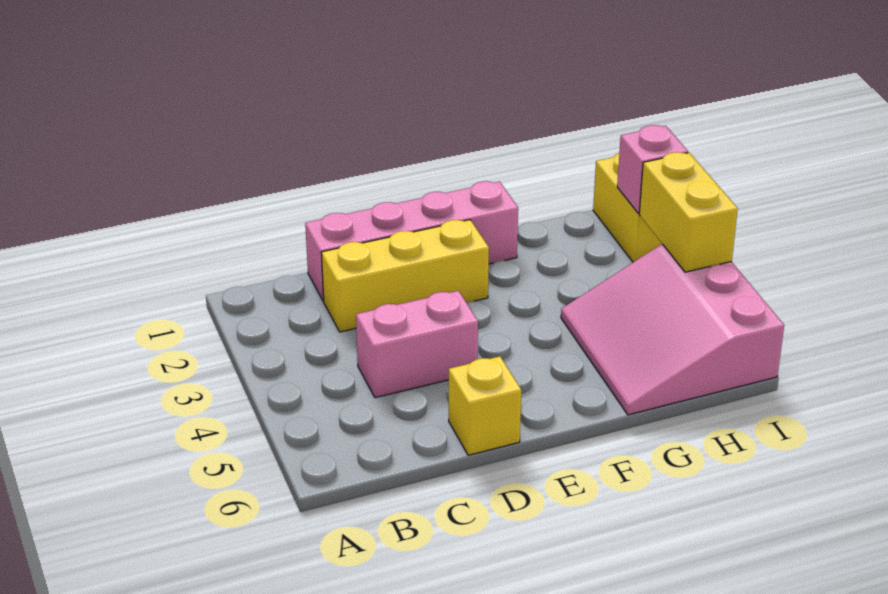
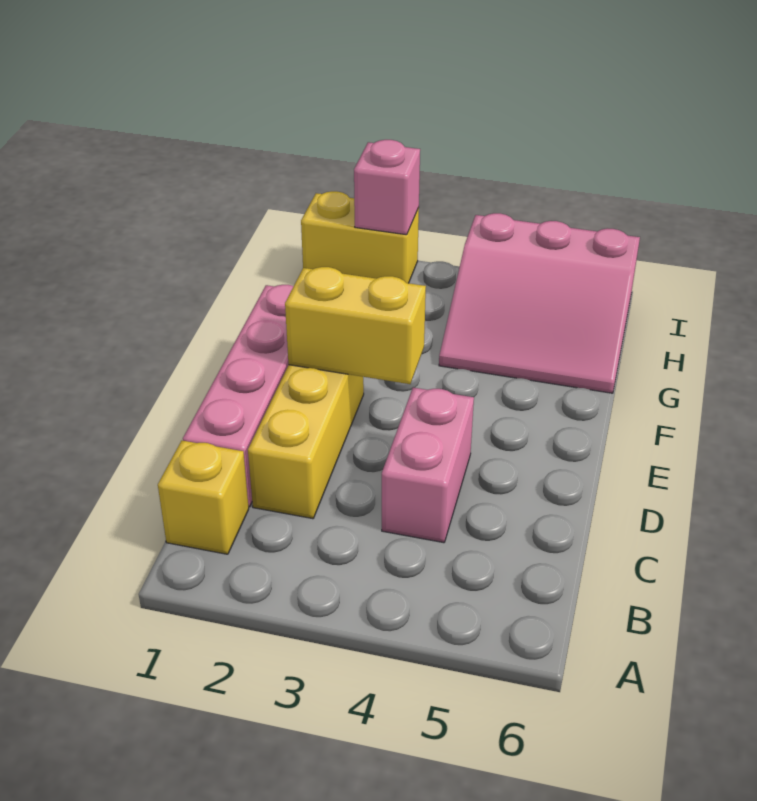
yellow 1x1 brick [449,356,521,455] -> yellow 1x1 brick moved to [158,441,249,554]
yellow 1x2 brick [639,152,738,272] -> yellow 1x2 brick moved to [285,267,426,384]

